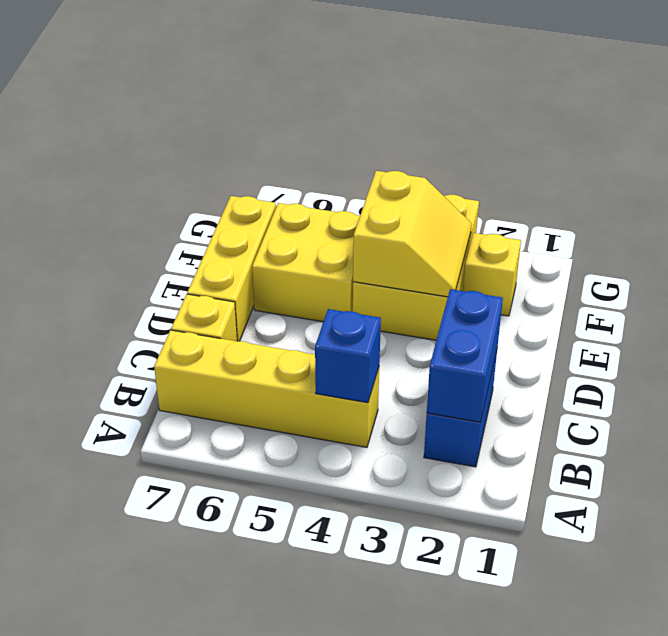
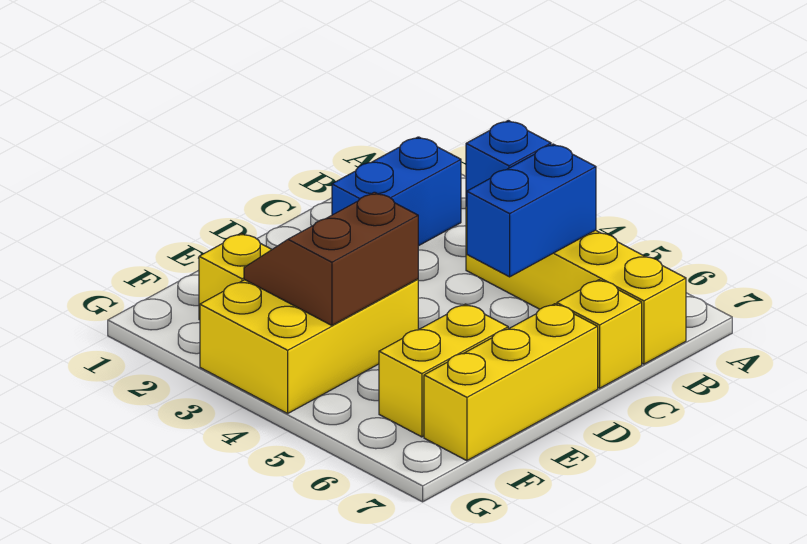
blue 1x2 brick [427,289,503,422] -> blue 1x2 brick moved to [467,144,596,277]
yellow 2x2 slope [353,171,472,297] -> brown 2x2 slope [244,192,418,325]
yellow 2x2 brick [252,203,360,322] -> yellow 1x2 brick [379,304,508,437]

